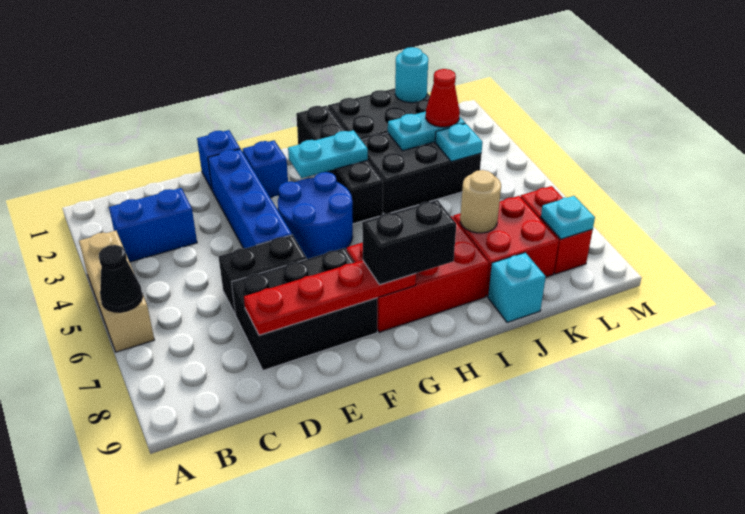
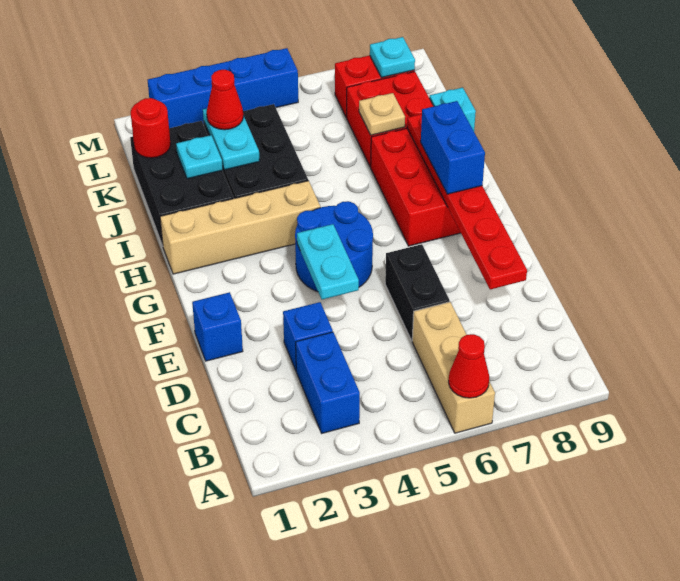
tan 1x3 brick [79,231,154,352] -> tan 1x3 brick turned to [412,302,495,433]
black 1x1 cone [99,245,143,312] -> red 1x1 cone [449,334,489,398]
black 2x3 brick [232,248,377,370] -> none
red 1x4 plate [244,260,416,335] -> red 1x6 plate [407,114,527,289]
blue 1x4 brick [208,149,292,248] -> blue 1x4 brick moved to [148,48,298,128]
blue 1x1 brick [242,140,288,198] -> blue 1x1 brick moved to [283,302,333,370]
cyan 1x2 plate [288,130,368,178] -> cyan 1x2 plate moved to [297,224,359,300]
black 1x2 brick [362,200,456,285] -> blue 1x2 brick [421,101,485,194]
black 1x4 brick [296,106,383,224] -> tan 1x4 brick [160,181,320,274]
tan 1x1 round brick [460,170,501,233] -> tan 1x1 plate [359,93,405,135]
cyan 1x1 round brick [395,47,428,103] -> red 1x1 round brick [130,98,171,158]
cyan 1x1 plate [435,124,483,162] -> cyan 1x1 plate moved to [176,135,222,179]

